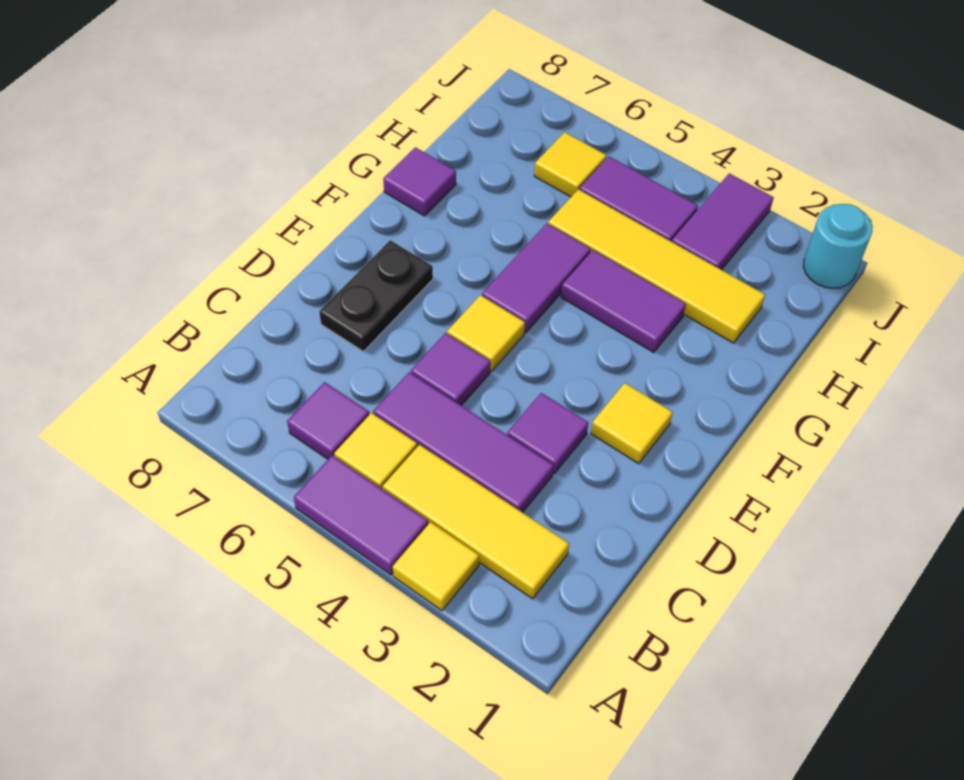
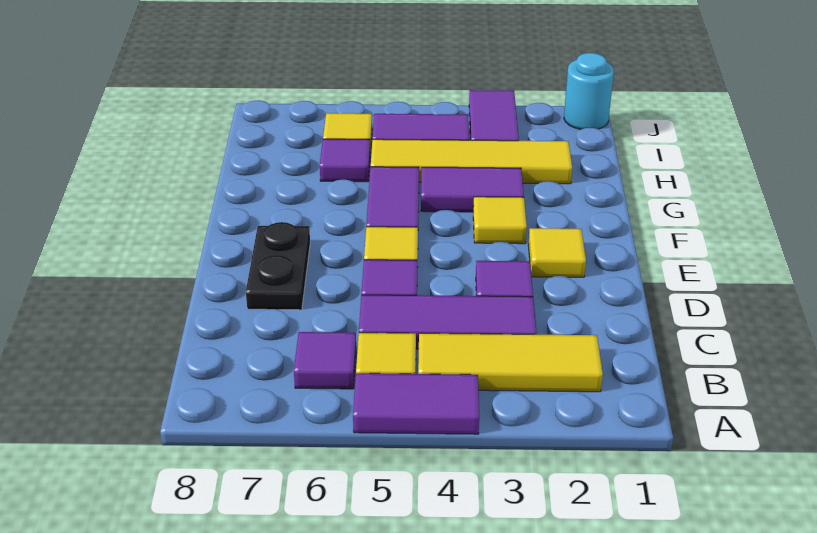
yellow 1x1 tile [393,522,479,611] -> yellow 1x1 tile moved to [473,197,527,244]
purple 1x1 tile [383,147,456,216] -> purple 1x1 tile moved to [320,139,370,182]

